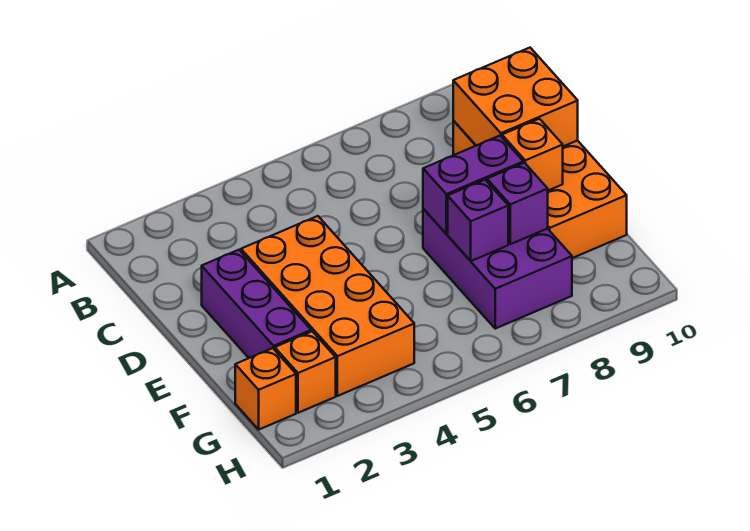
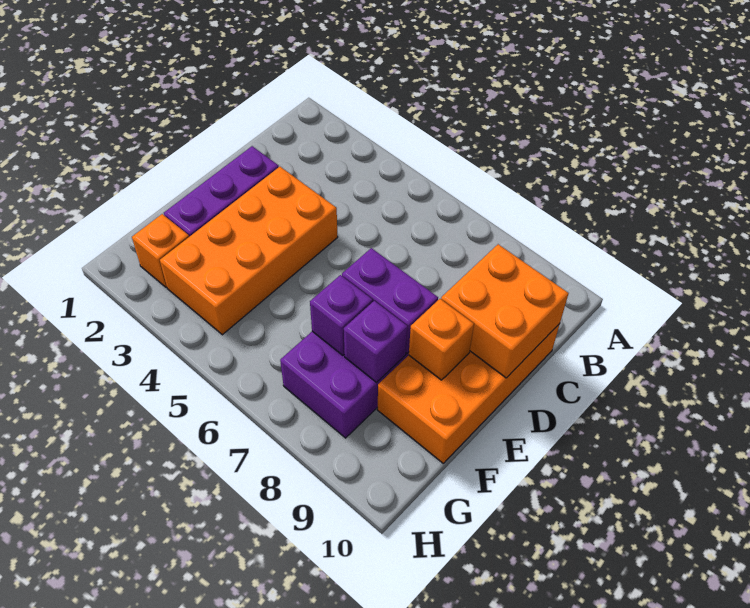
orange 1x1 brick [235,348,296,429] -> none

